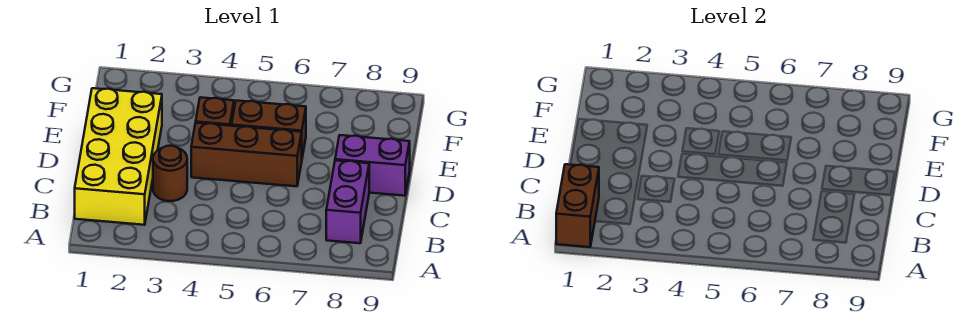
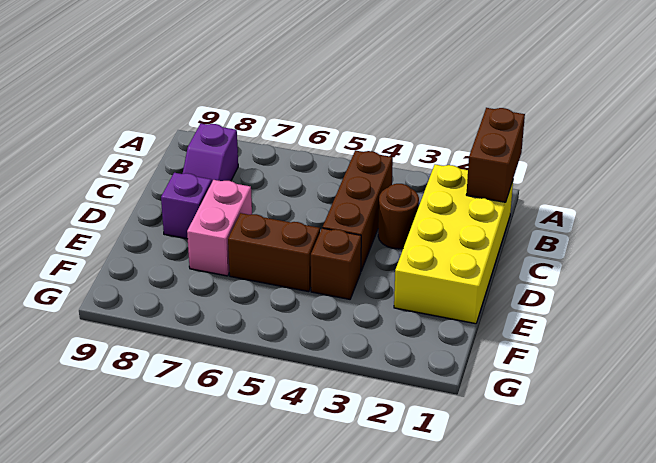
purple 1x2 brick [326,160,369,243] -> purple 1x2 slope [183,124,238,181]
brown 1x3 brick [191,123,302,186] -> brown 1x3 brick turned to [323,150,393,271]
none -> pink 1x2 brick [187,180,252,276]
purple 1x2 brick [335,135,410,196] -> purple 1x1 brick [161,173,212,239]

